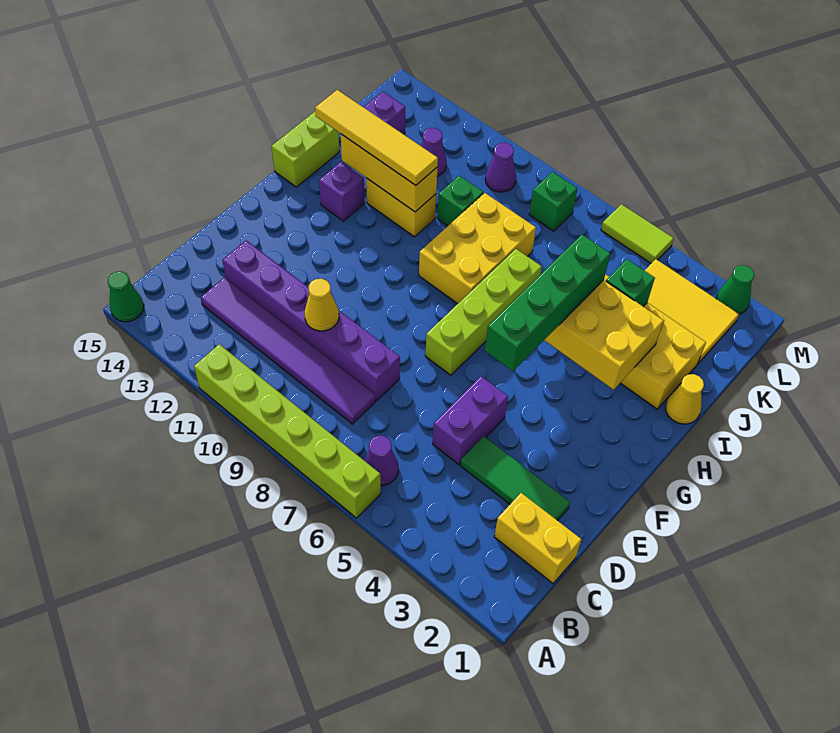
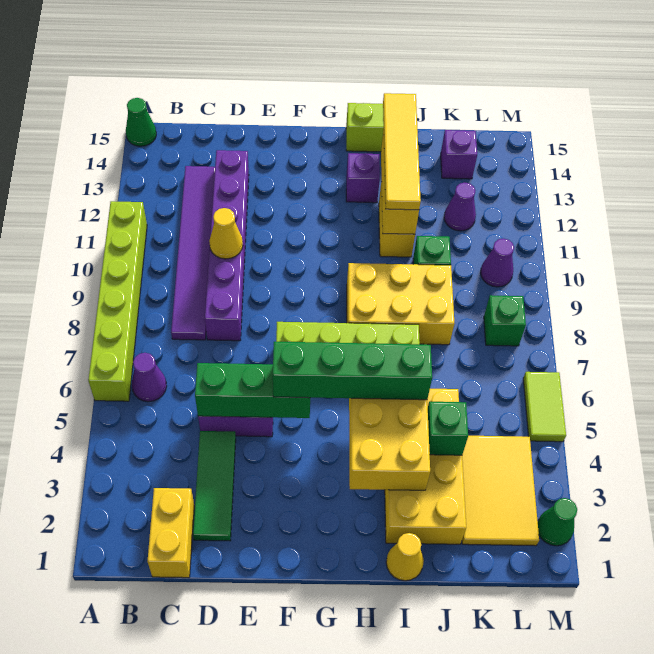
none -> green 1x3 brick [195,363,310,418]

